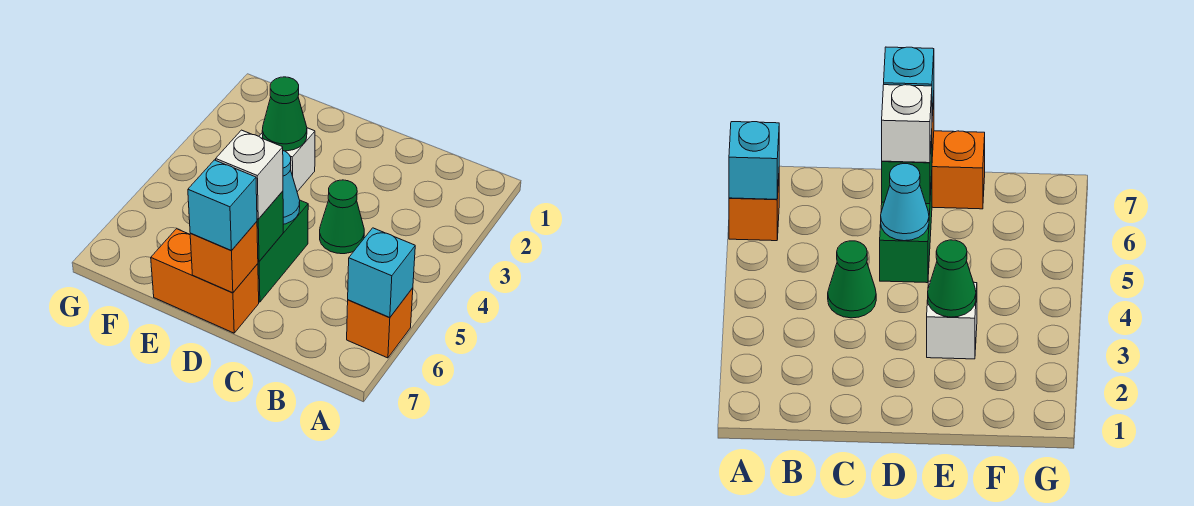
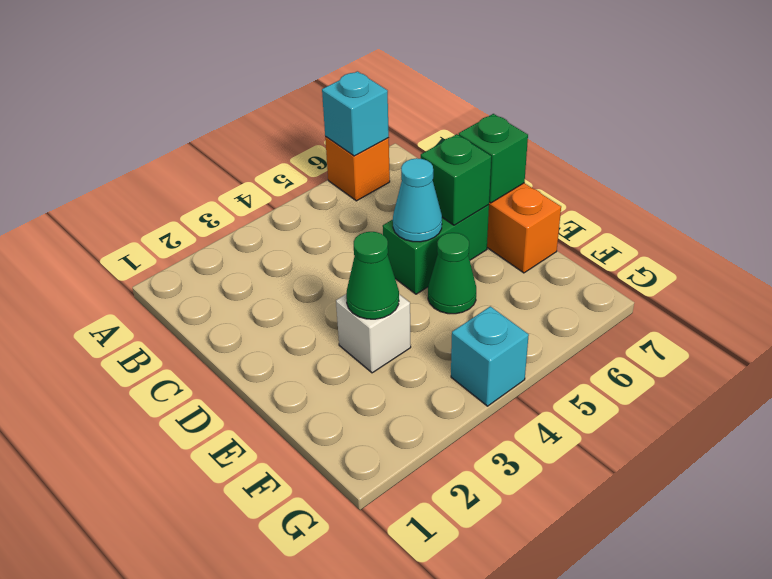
green 1x1 cone [320,180,364,254] -> green 1x1 cone moved to [428,233,476,314]
white 1x1 brick [216,130,283,219] -> none
orange 1x1 brick [190,222,258,293] -> green 1x1 brick [459,114,528,203]
cyan 1x1 brick [188,160,257,251] -> cyan 1x1 brick moved to [451,306,529,406]

